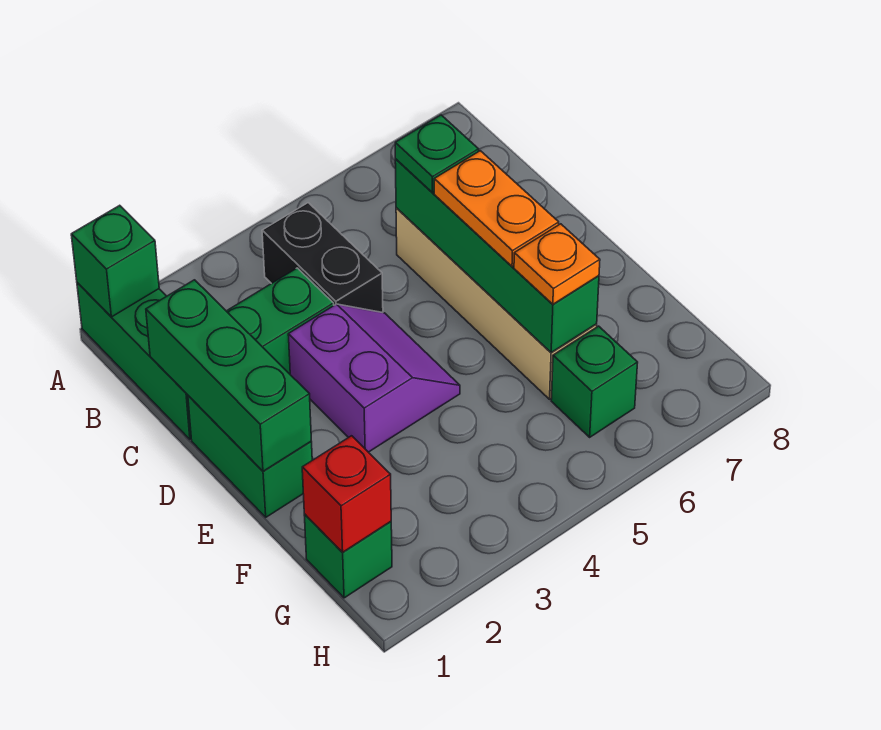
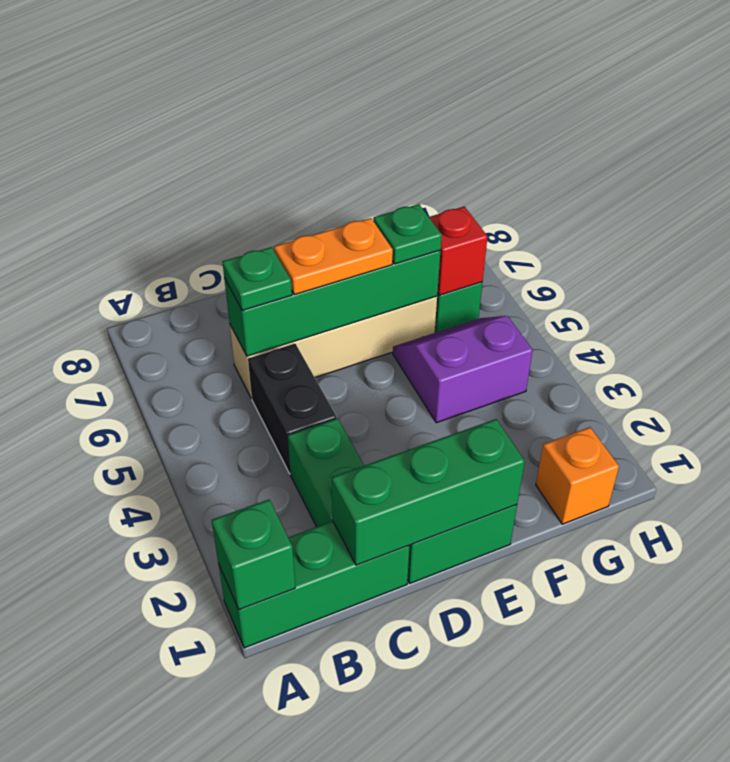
black 1x2 brick [262,203,383,313] -> black 1x2 brick turned to [248,344,337,473]
purple 2x2 slope [288,304,460,452] -> purple 2x2 slope moved to [393,316,533,423]
orange 1x1 plate [514,224,600,304] -> green 1x1 plate [373,204,442,264]
green 1x1 brick [304,514,392,598] -> orange 1x1 brick [536,427,619,524]
red 1x1 brick [302,436,391,552] -> red 1x1 brick moved to [429,207,488,295]

